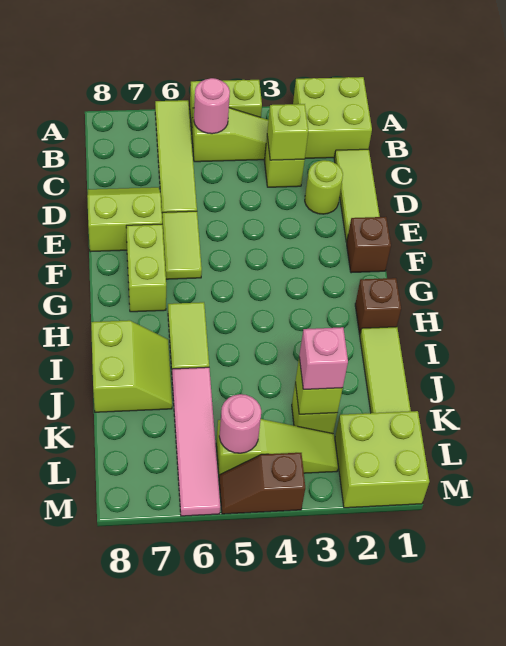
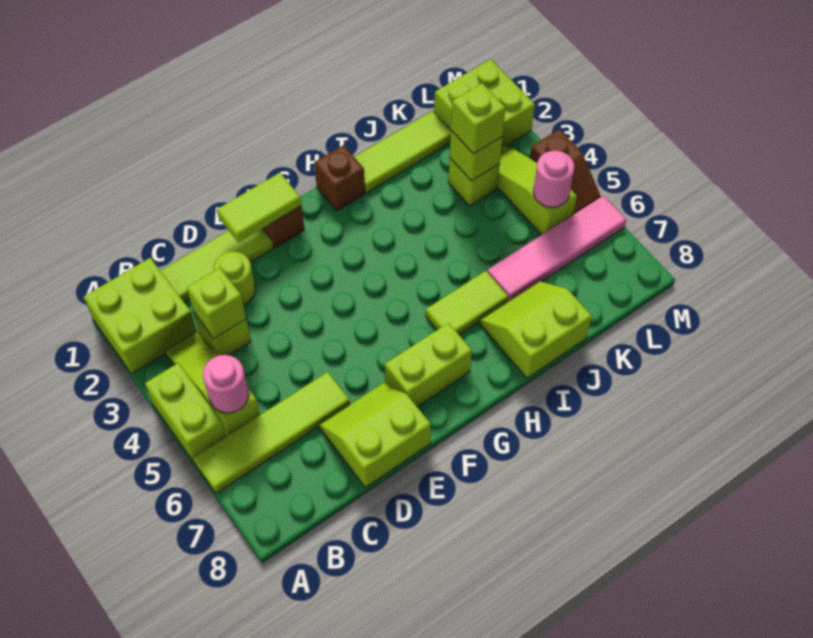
lime 2x2 slope [87,187,162,252] -> lime 2x2 slope turned to [319,383,431,488]
lime 1x2 tile [162,211,202,279] -> lime 1x2 tile moved to [217,173,301,242]
pink 1x1 brick [299,327,348,389] -> lime 1x1 brick [451,83,506,154]

